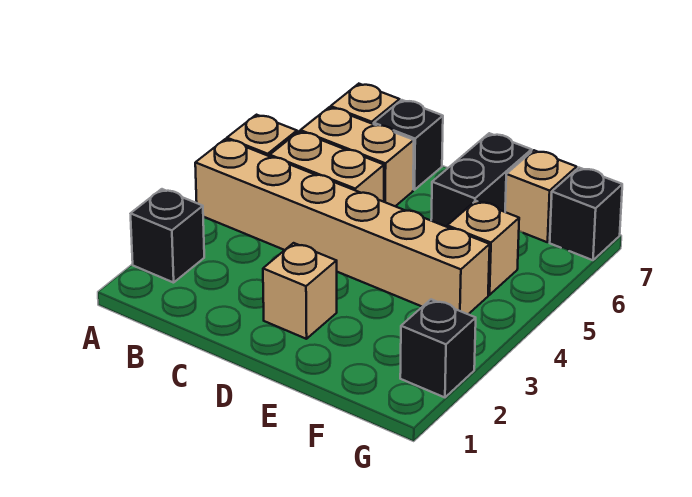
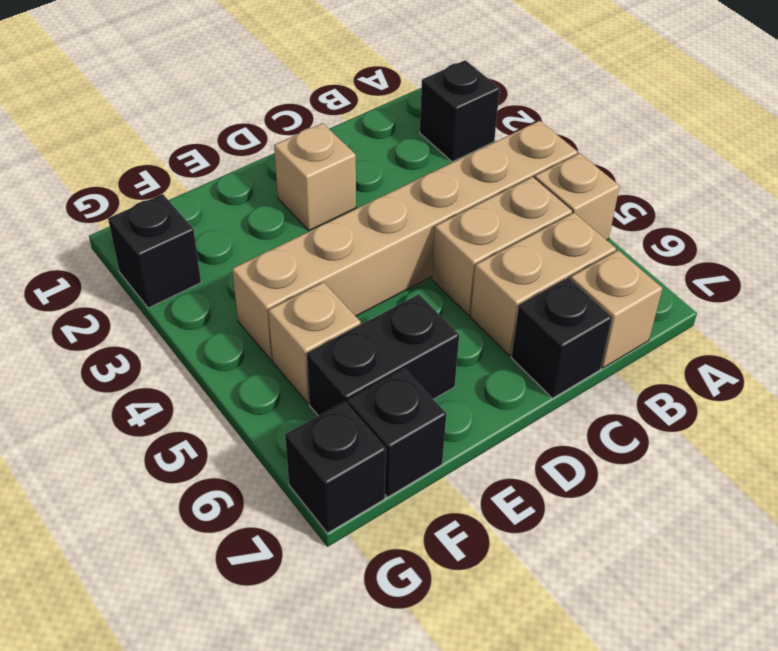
black 1x2 brick [431,133,532,227] -> black 1x2 brick turned to [307,295,459,416]
tan 1x1 brick [505,150,577,242] -> black 1x1 brick [348,369,446,497]

